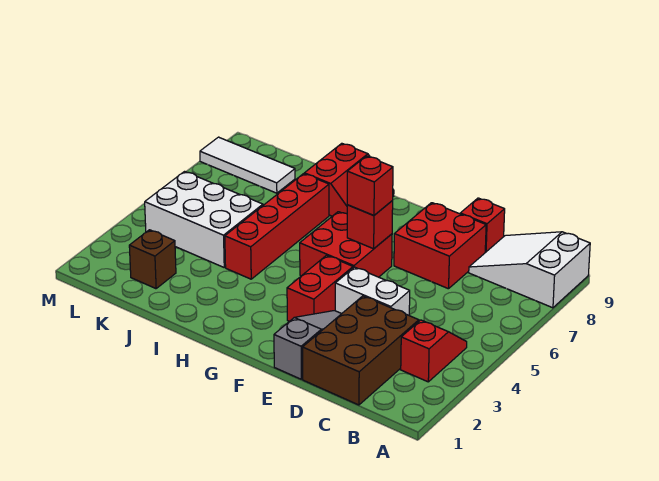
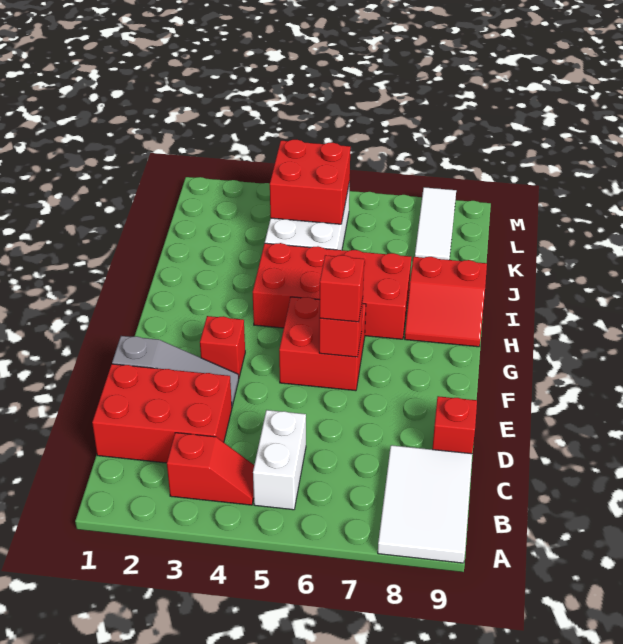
white 2x3 slope [469,232,590,308] -> white 2x3 tile [378,445,472,563]
brown 2x3 brick [303,296,419,405] -> red 2x3 brick [92,364,232,463]
white 1x2 brick [335,267,410,315] -> white 1x2 brick moved to [253,410,306,510]
red 2x2 brick [394,203,486,289] -> red 2x2 brick moved to [270,140,351,224]
red 1x2 brick [287,255,353,321] -> red 1x1 brick [200,316,245,377]
red 1x4 brick [225,174,329,279] -> red 2x4 brick [253,243,411,339]
brown 1x1 brick [129,230,176,289] -> none

